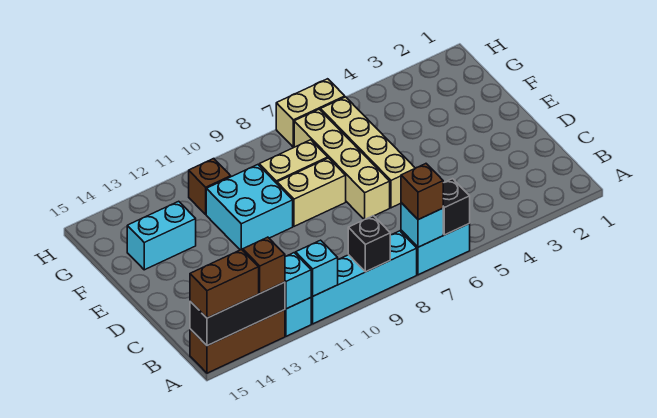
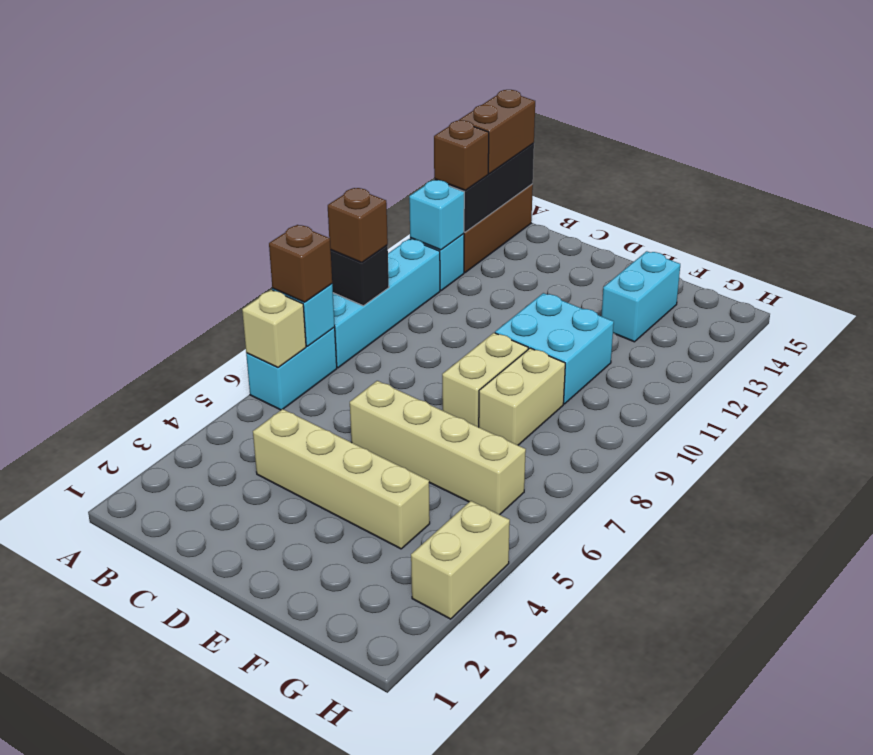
black 1x1 brick [443,179,470,235] -> tan 1x1 brick [242,290,306,367]
cyan 1x1 brick [296,240,338,297] -> none
tan 1x4 brick [294,109,390,220] -> tan 1x4 brick moved to [253,409,430,549]
brown 1x1 brick [189,159,231,214] -> brown 1x1 brick moved to [328,188,388,262]
tan 1x2 brick [276,79,345,147] -> tan 1x2 brick moved to [411,501,510,619]

